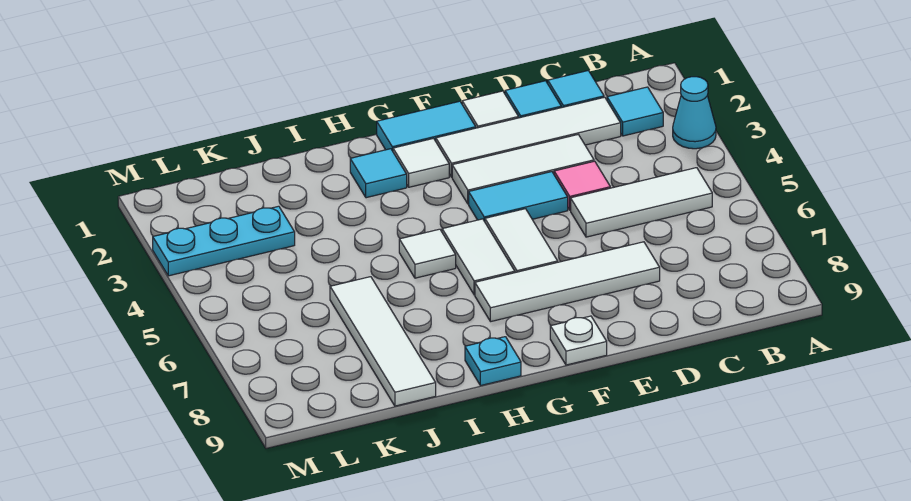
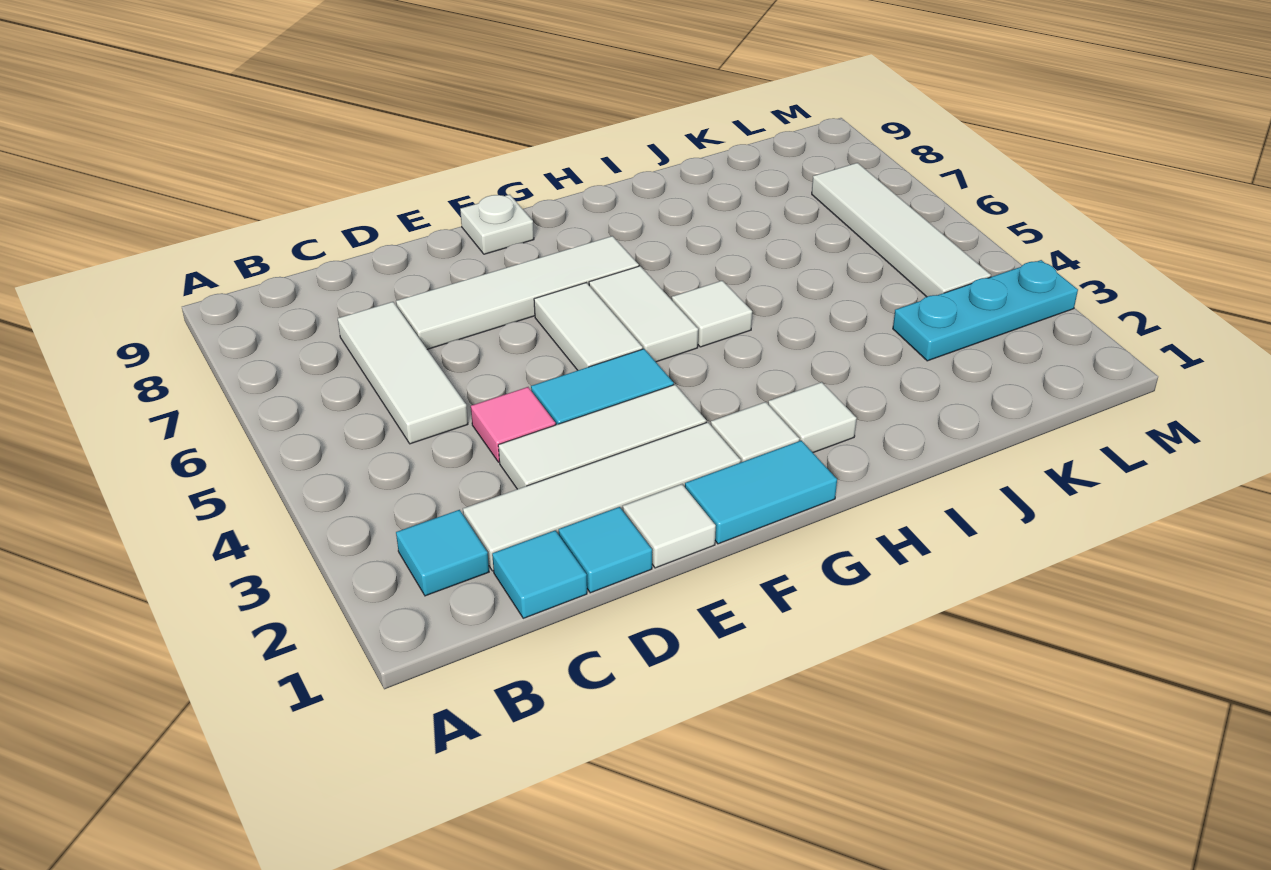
cyan 1x1 cone [673,77,716,149] -> none
white 1x3 tile [571,168,712,237] -> white 1x3 tile turned to [338,302,468,444]
cyan 1x1 tile [350,149,407,198] -> white 1x1 tile [768,382,857,453]
cyan 1x1 plate [465,337,521,386] -> none
white 1x4 tile [330,277,436,406] -> white 1x4 tile moved to [812,163,991,297]

